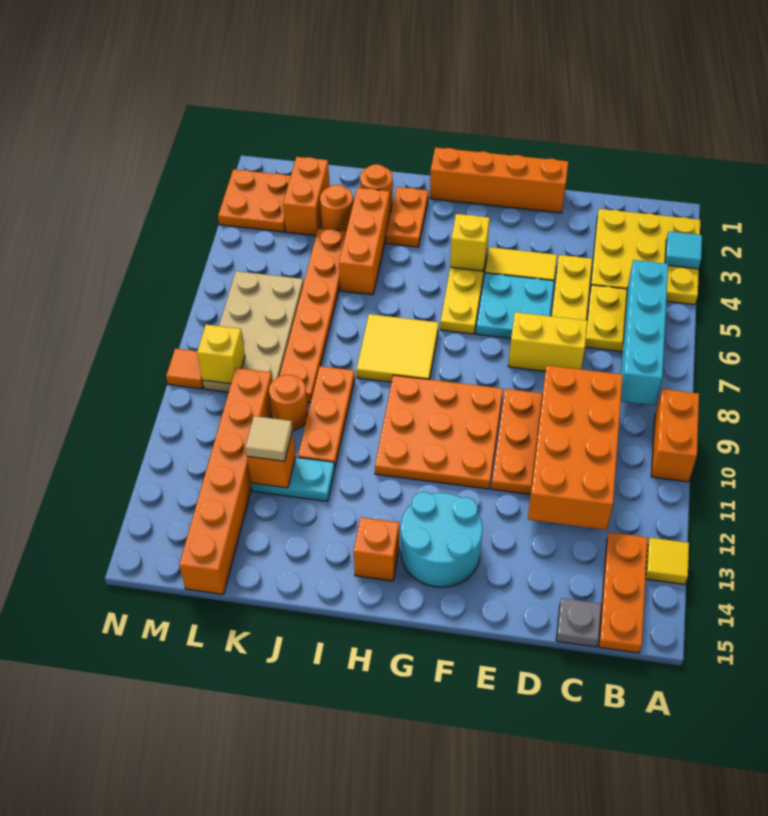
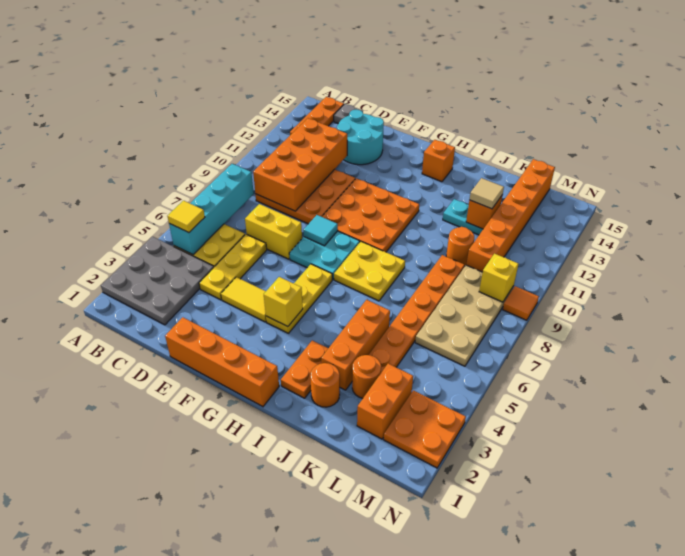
yellow 3x3 plate [590,209,700,305] -> grey 3x3 plate [101,237,214,325]
cyan 1x1 tile [665,232,702,269] -> cyan 1x1 tile moved to [304,215,338,246]
orange 1x2 brick [651,389,699,482] -> none
yellow 1x1 tile [646,538,689,584] -> yellow 1x1 tile moved to [167,201,205,233]
cyan 2x2 plate [476,273,554,338] -> cyan 2x2 plate moved to [289,231,360,280]
cyan 2x2 round brick [401,492,482,587] -> cyan 2x2 round brick moved to [337,110,384,165]
yellow 2x2 tile [357,314,439,382] -> yellow 2x2 plate [334,242,405,301]
orange 1x3 plate [298,366,355,468] -> none

